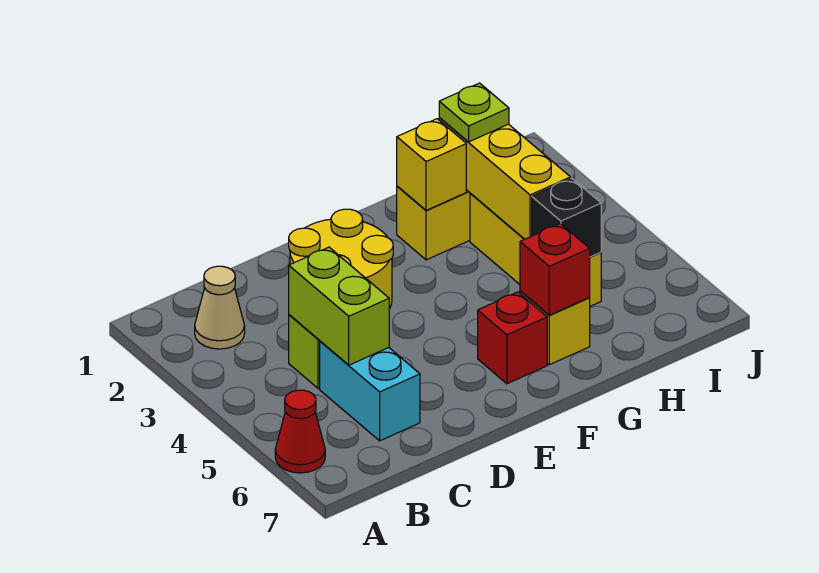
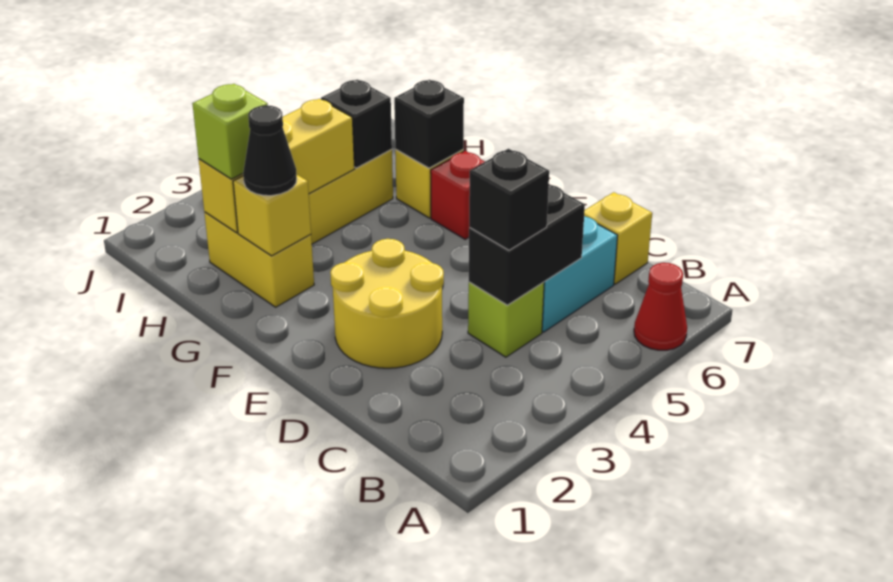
tan 1x1 cone [195,266,245,349] -> none
lime 1x2 brick [289,247,389,365] -> black 1x2 brick [469,185,585,305]
none -> black 1x1 brick [469,149,549,250]
none -> yellow 1x1 brick [584,192,652,284]
none -> black 1x1 cone [243,105,297,196]
red 1x1 brick [520,224,590,315] -> black 1x1 brick [394,80,464,168]
lime 1x1 plate [439,83,509,142] -> lime 1x1 brick [192,84,268,179]

